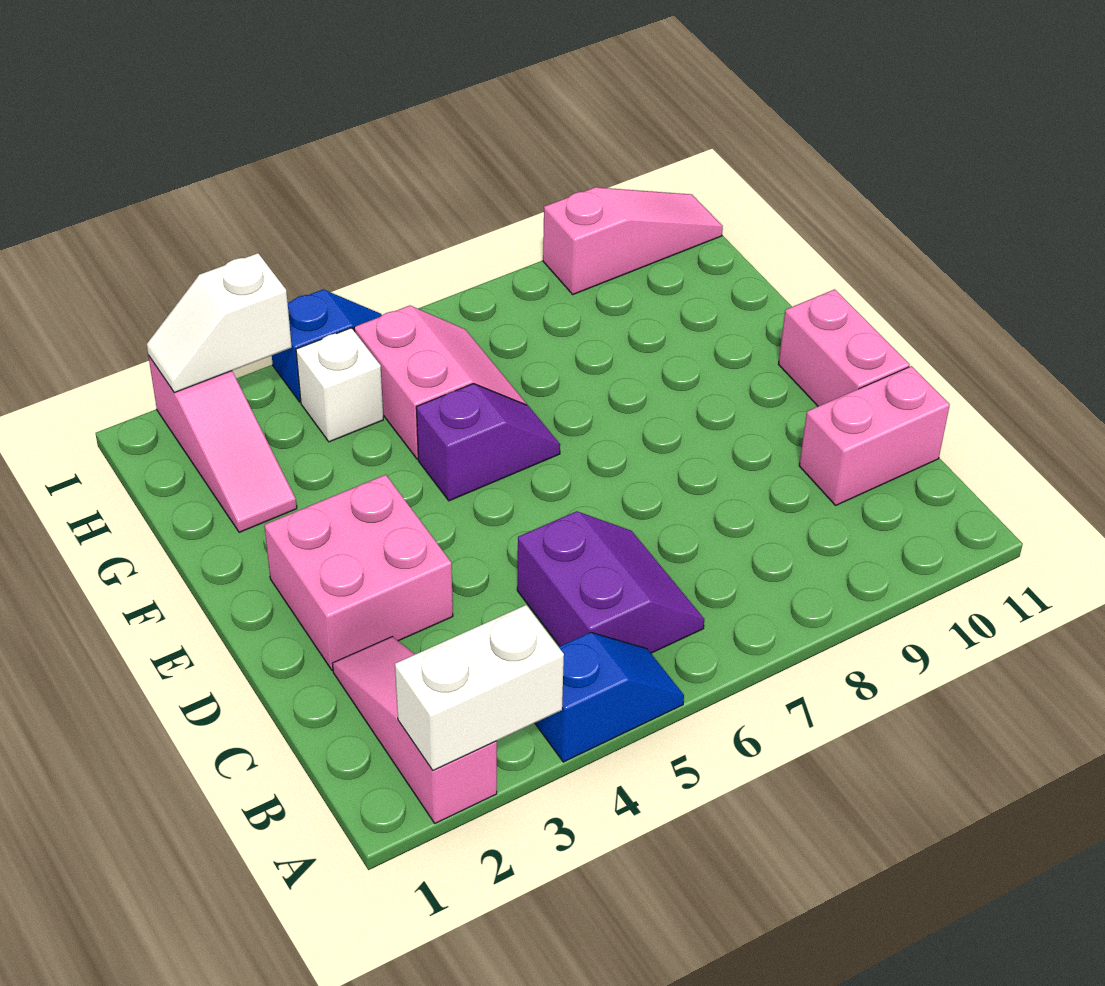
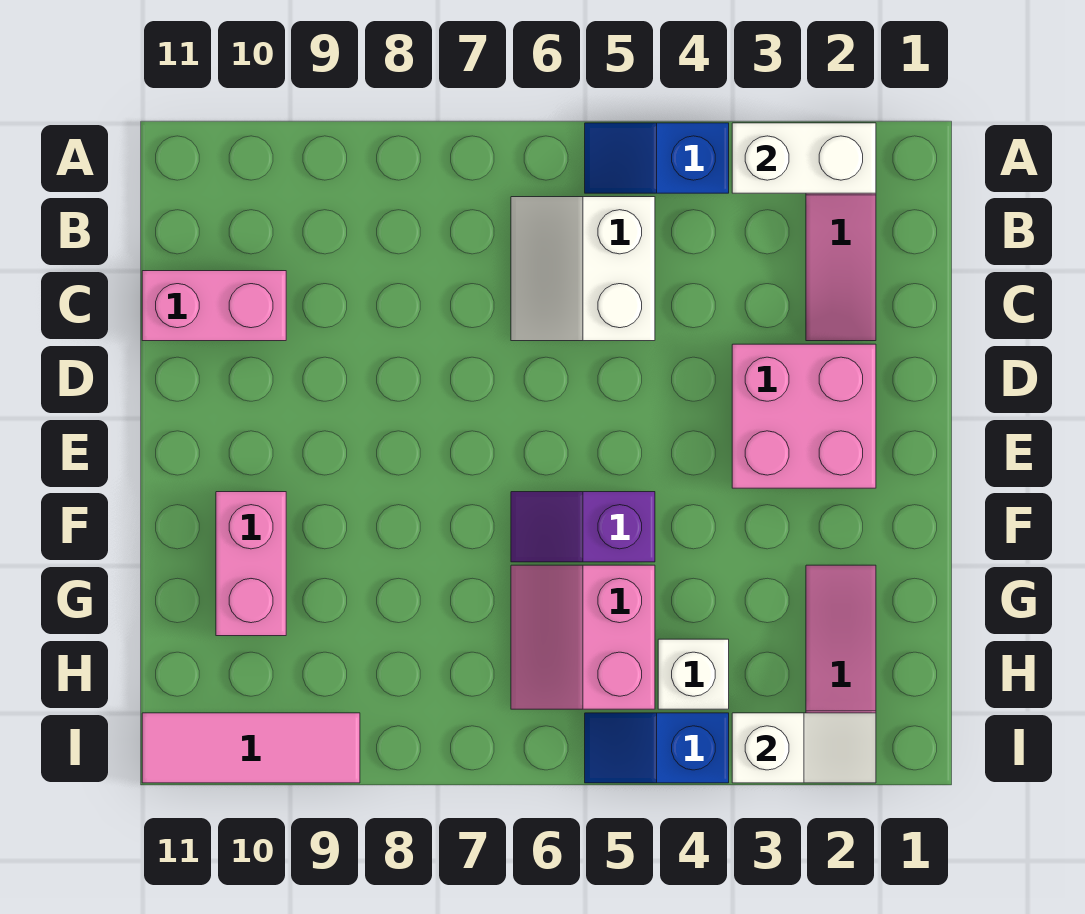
purple 2x2 slope [517,511,704,653] -> white 2x2 slope [511,197,655,341]
pink 1x2 brick [778,289,910,406] -> pink 1x2 brick moved to [216,492,286,636]
pink 1x3 slope [543,187,723,294] -> pink 1x3 tile [142,713,360,783]

